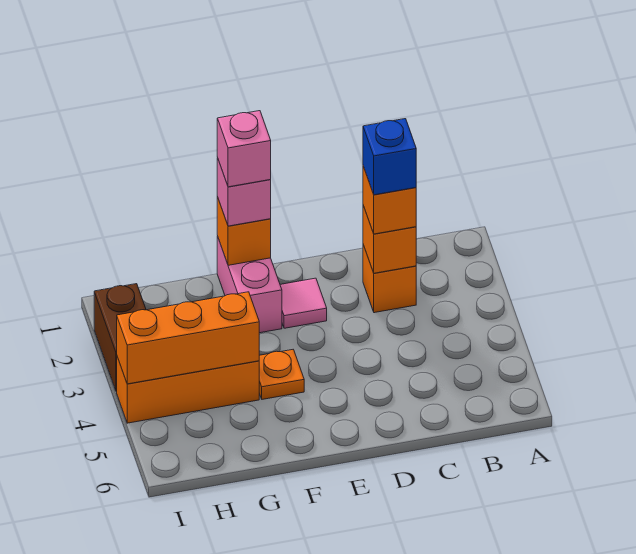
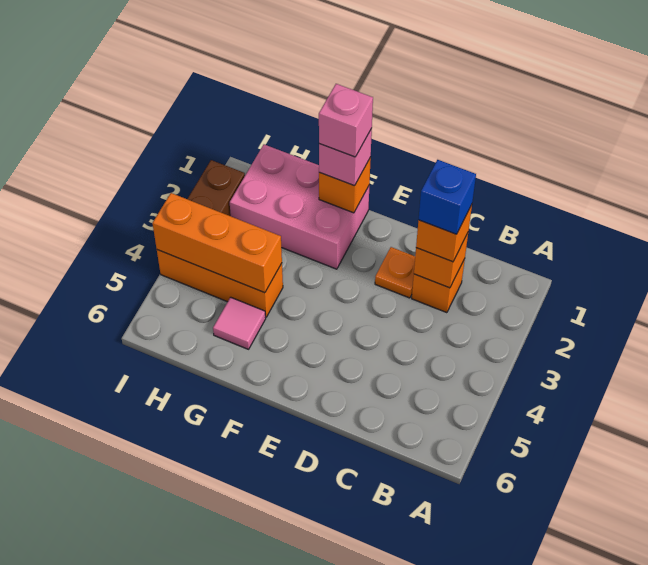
pink 1x1 tile [280,278,327,328] -> pink 1x1 tile moved to [213,297,266,349]
pink 1x2 brick [217,236,282,333] -> pink 2x3 brick [230,144,369,269]
orange 1x1 plate [259,350,304,399] -> orange 1x1 plate moved to [375,247,415,298]

